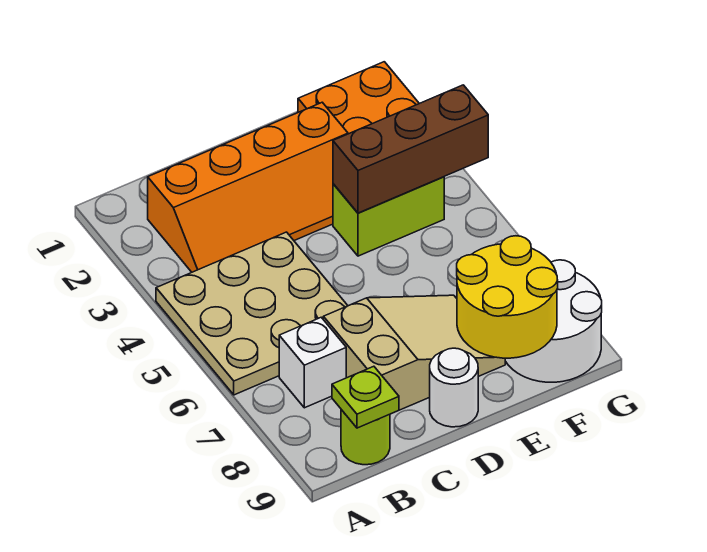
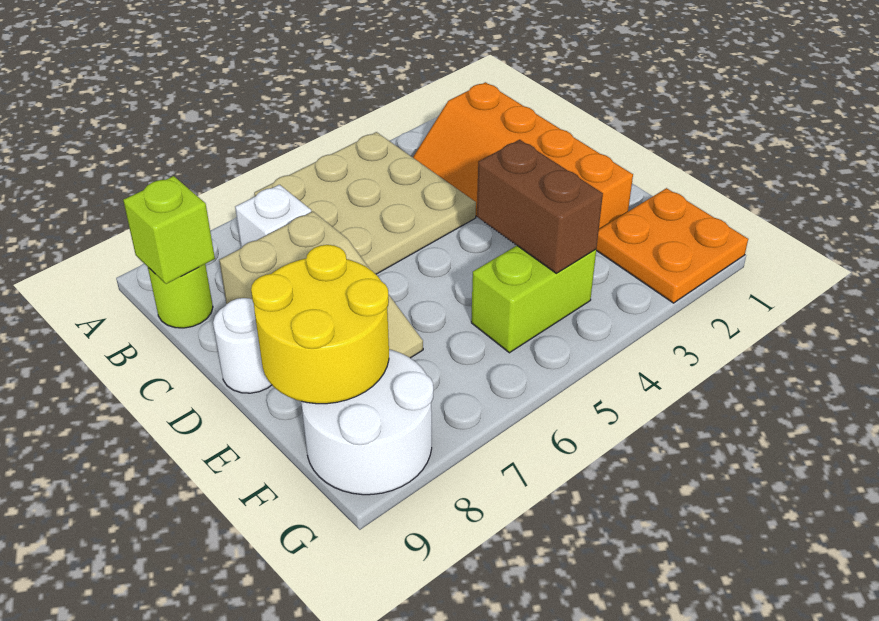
lime 1x1 plate [332,366,399,428] -> lime 1x1 brick [123,176,215,284]
lime 1x2 brick [333,177,444,256] -> lime 1x2 brick turned to [471,246,596,353]
brown 1x3 brick [333,85,488,213] -> brown 1x2 brick [477,140,603,273]

